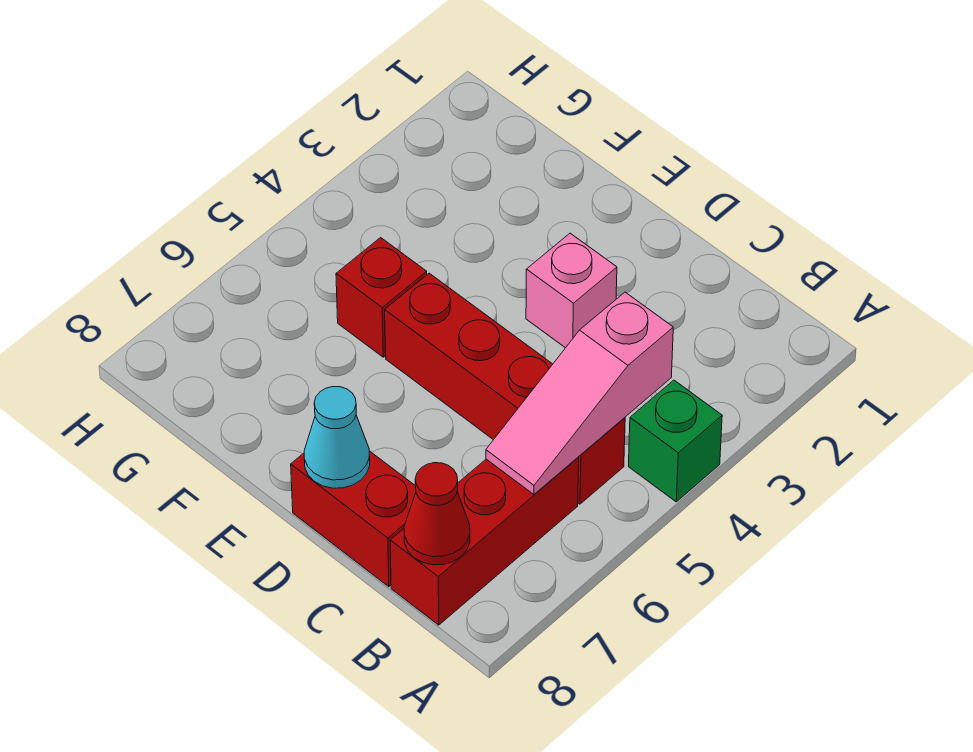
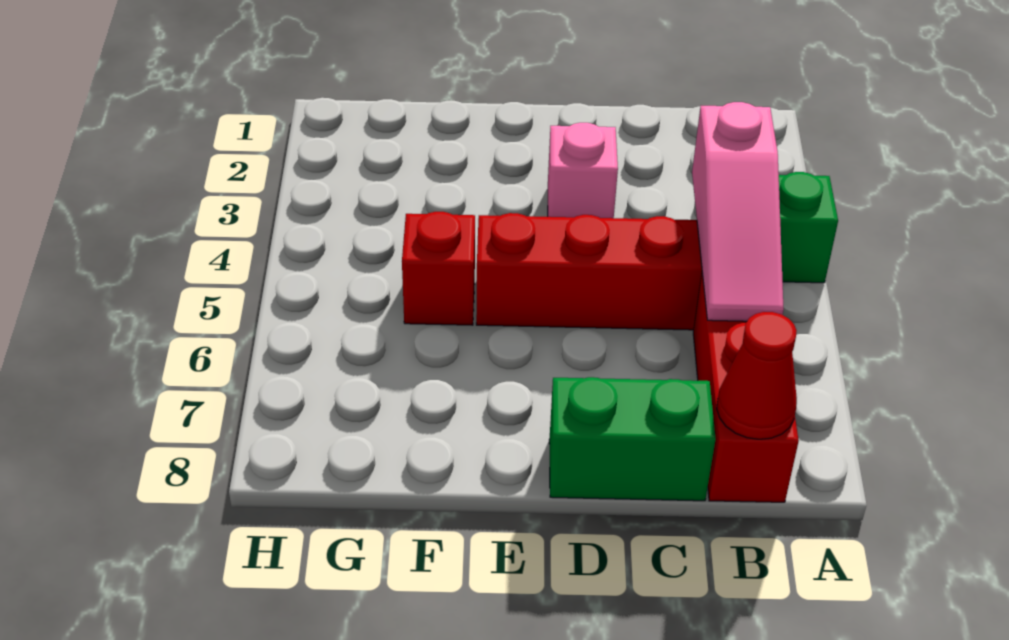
red 1x2 brick [291,451,416,587] -> green 1x2 brick [549,377,716,501]
cyan 1x1 cone [304,387,370,488] -> none

